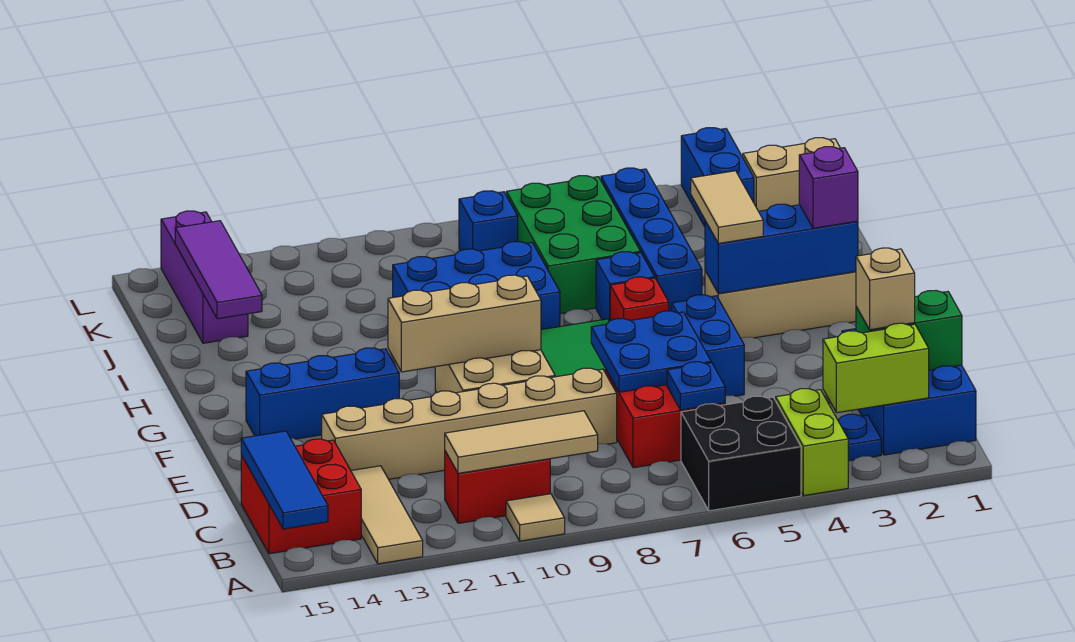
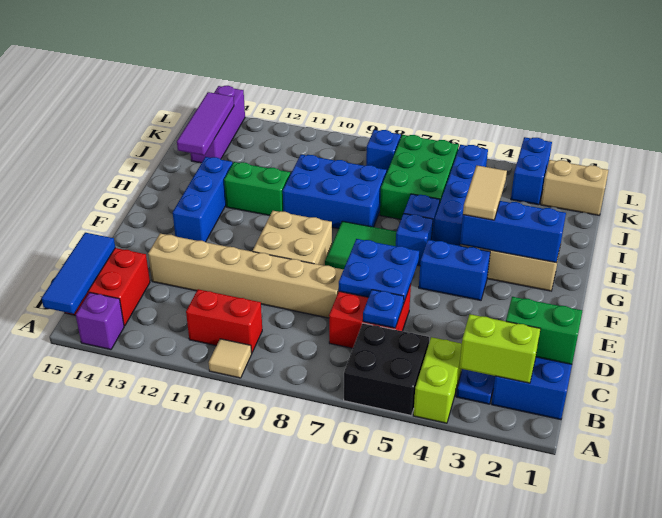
tan 1x3 tile [351,466,423,564] -> none
tan 1x3 tile [445,411,598,473] -> none
tan 1x1 brick [856,248,915,330] -> none
blue 1x2 brick [672,295,744,396] -> blue 1x2 brick turned to [419,240,490,300]
tan 1x3 brick [388,275,541,372] -> none
blue 1x3 brick [246,348,399,439] -> blue 1x3 brick turned to [173,157,233,242]
purple 1x1 brick [799,147,858,228] -> purple 1x1 brick moved to [76,292,124,350]
red 1x1 brick [610,277,669,321] -> blue 1x1 brick [396,214,433,266]
none -> green 1x2 brick [224,162,290,216]

